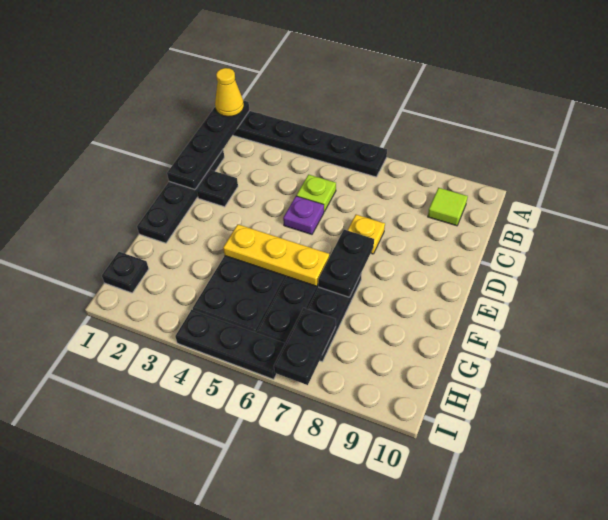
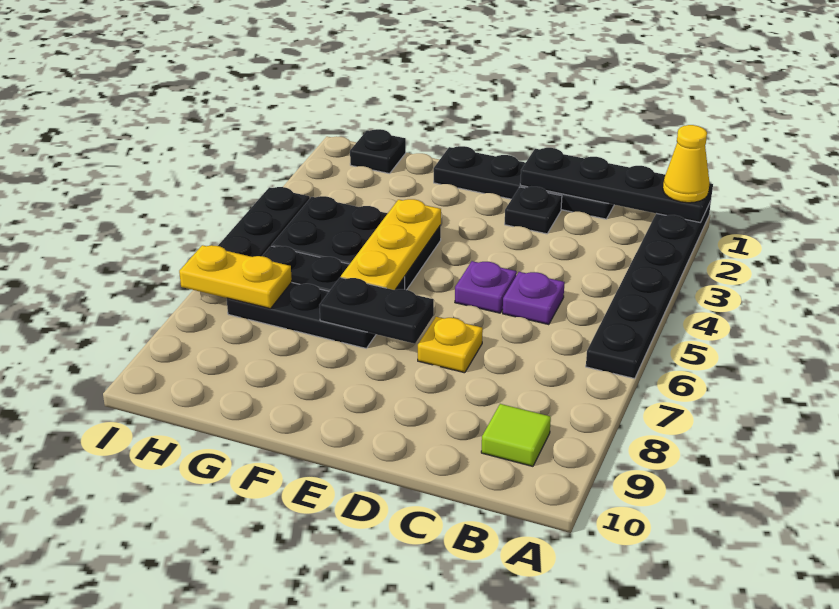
lime 1x1 plate [296,175,336,212] -> purple 1x1 plate [503,272,565,325]
black 1x2 plate [274,308,336,385] -> yellow 1x2 plate [179,245,292,309]

